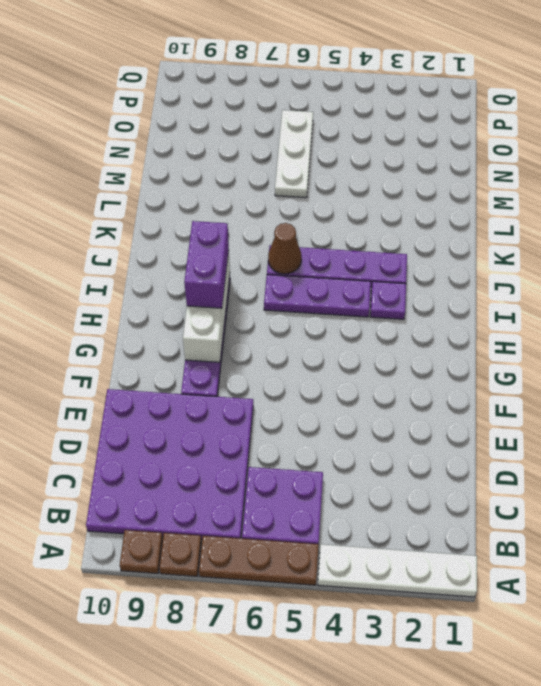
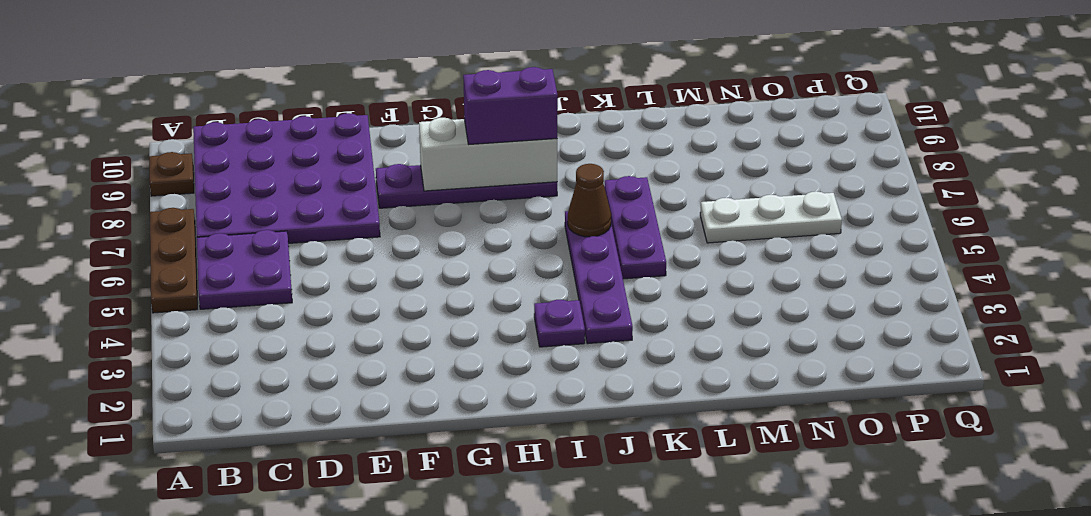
white 1x4 plate [318,544,477,597] -> none
brown 1x1 plate [159,533,201,576] -> none
purple 1x3 plate [264,275,371,317] -> purple 1x3 plate moved to [604,176,666,279]

